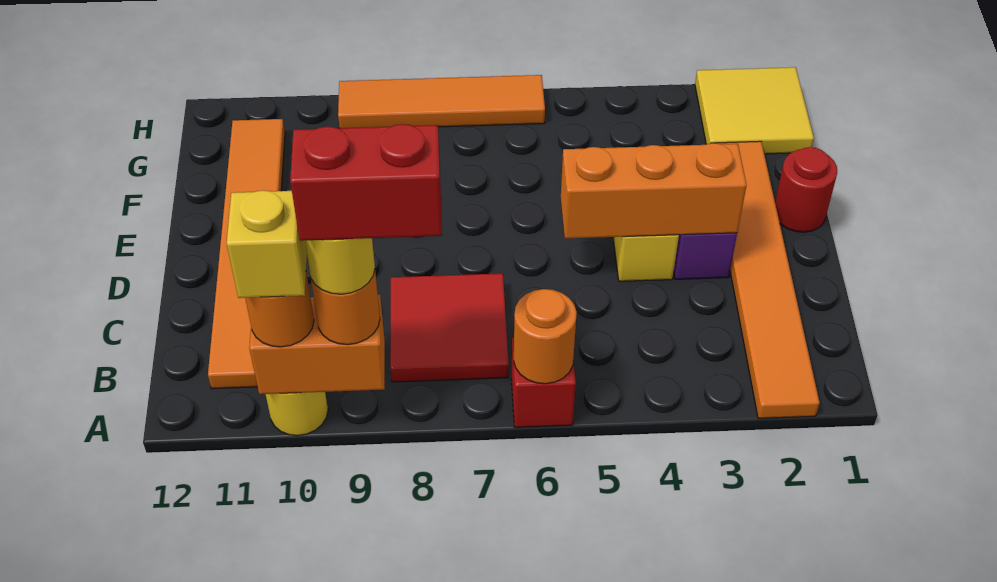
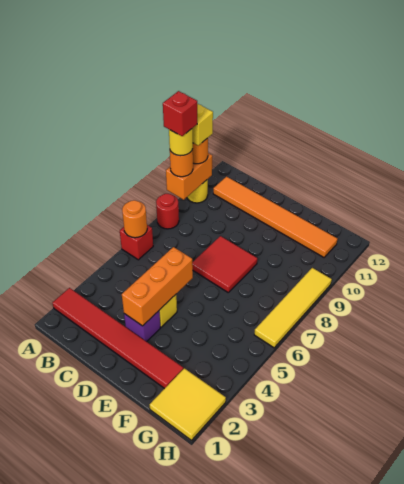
orange 1x6 tile [717,141,820,418] -> red 1x6 tile [52,288,183,389]
red 1x2 brick [290,124,442,241] -> red 1x1 brick [163,91,197,136]
red 2x2 tile [390,273,509,382] -> red 2x2 tile moved to [192,236,257,292]
red 1x1 round brick [775,147,837,232] -> red 1x1 round brick moved to [156,194,179,229]
orange 1x4 tile [338,75,545,128] -> yellow 1x4 tile [254,268,332,348]

